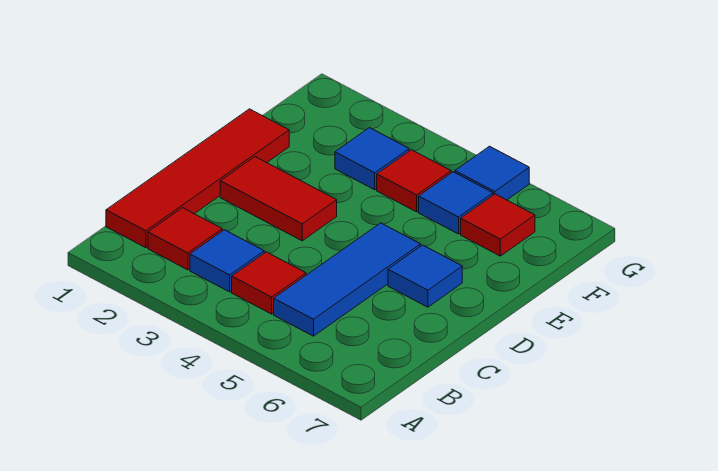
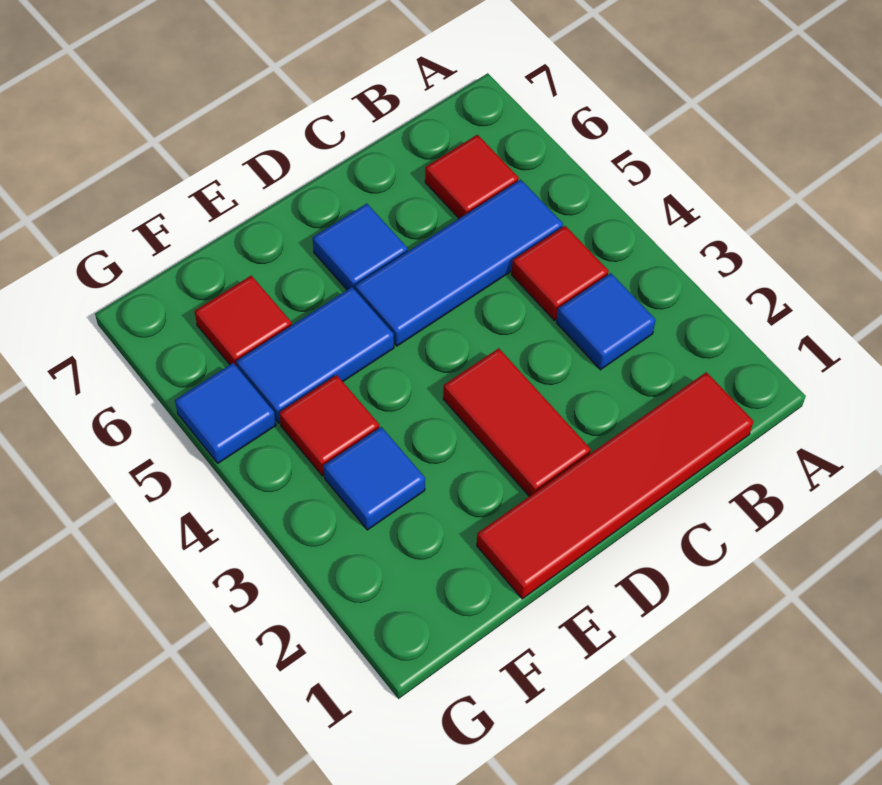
red 1x1 tile [148,208,222,270] -> red 1x1 tile moved to [425,135,519,218]
blue 1x1 tile [419,172,493,234] -> blue 1x2 tile [236,287,394,423]

